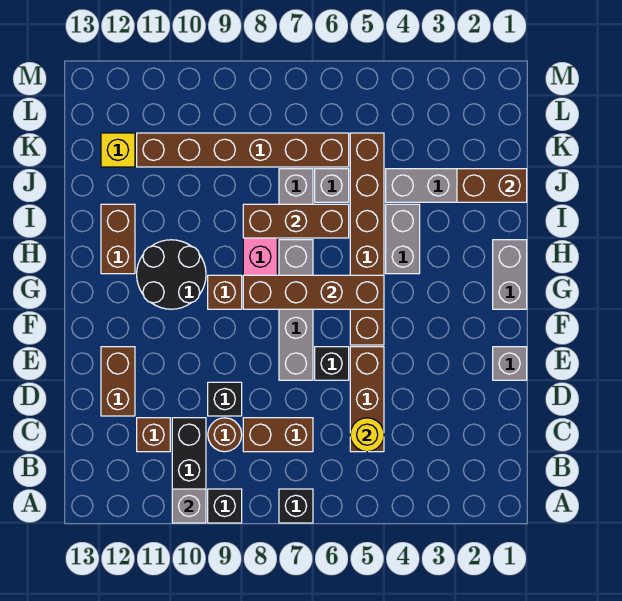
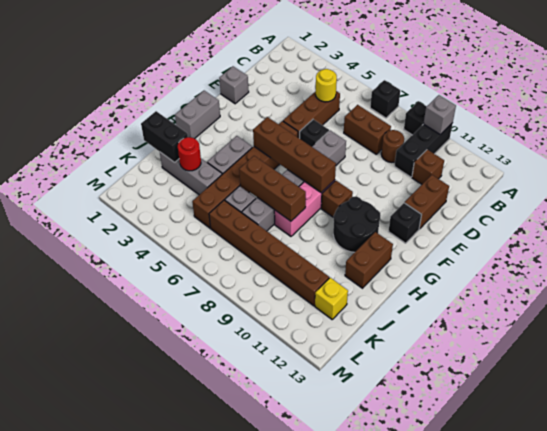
black 1x1 brick [208,382,242,416] -> black 1x1 brick moved to [389,203,422,243]
brown 1x2 brick [457,169,527,202] -> black 1x2 brick [141,111,188,162]
none -> red 1x1 round brick [178,137,201,171]

